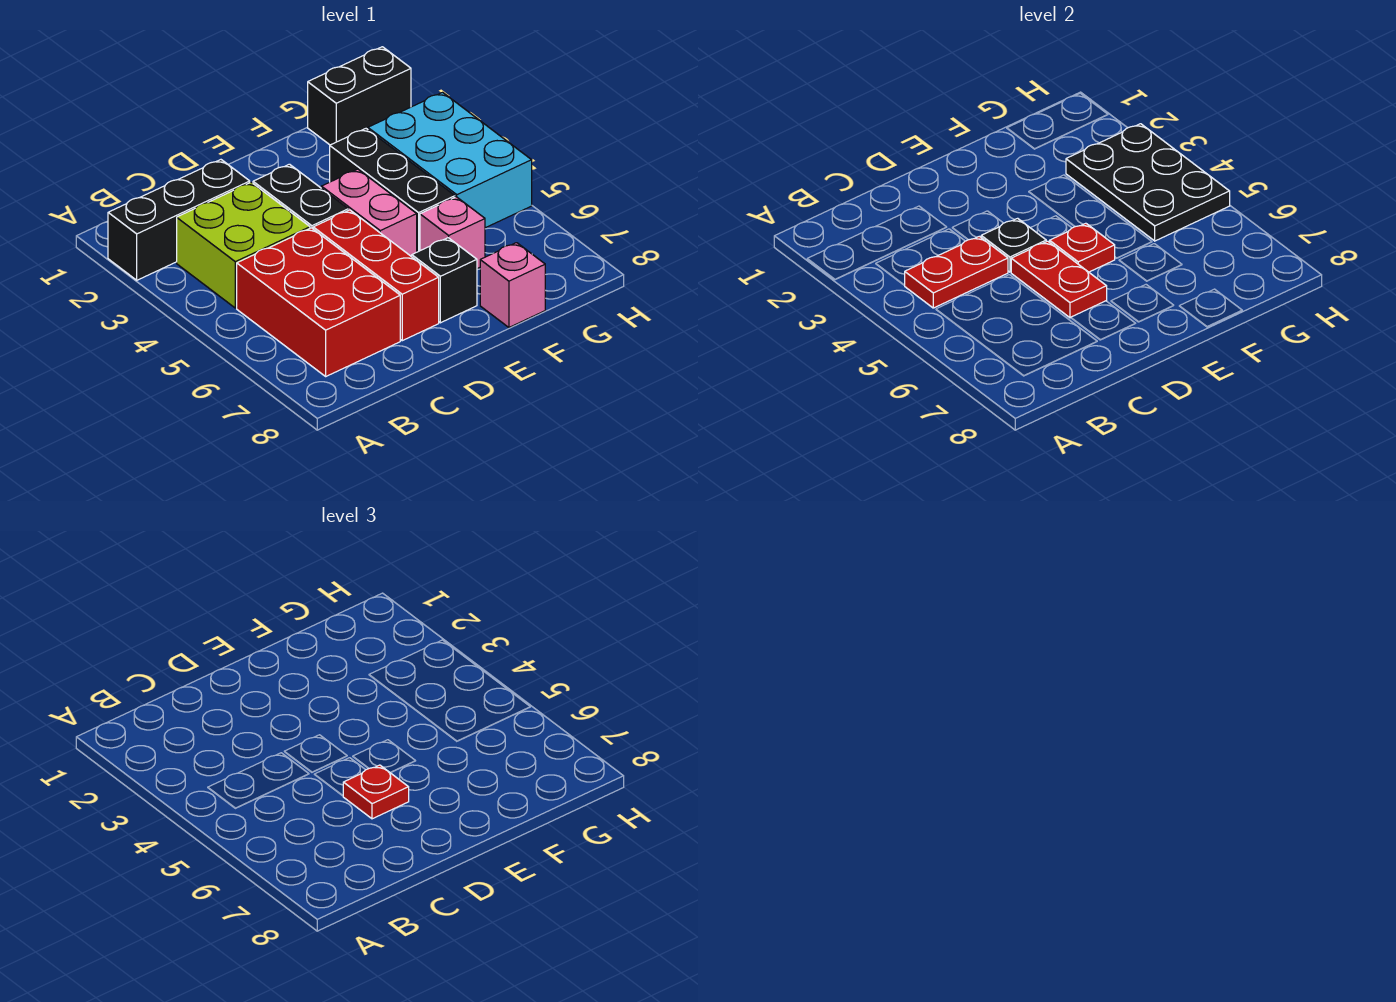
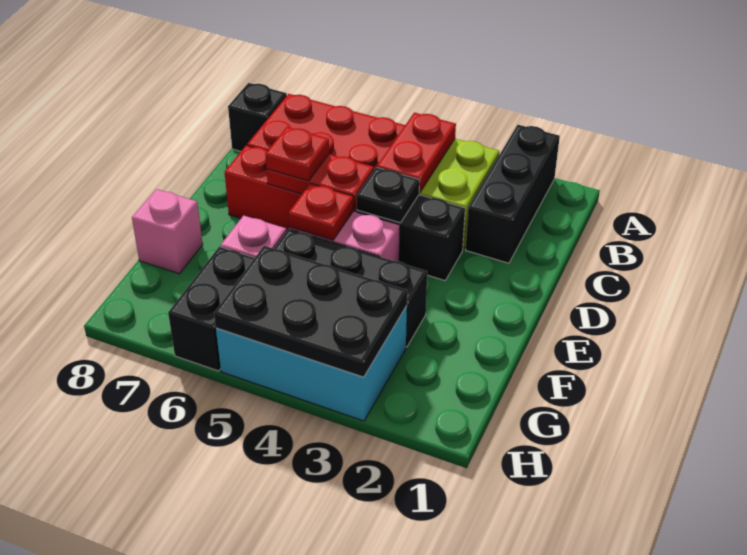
black 1x1 brick [412,238,477,323] -> black 1x1 brick moved to [228,83,287,151]
black 1x2 brick [308,47,411,145] -> black 1x2 brick moved to [168,247,254,371]

